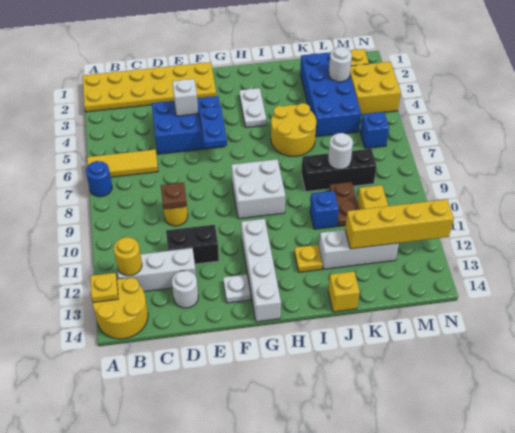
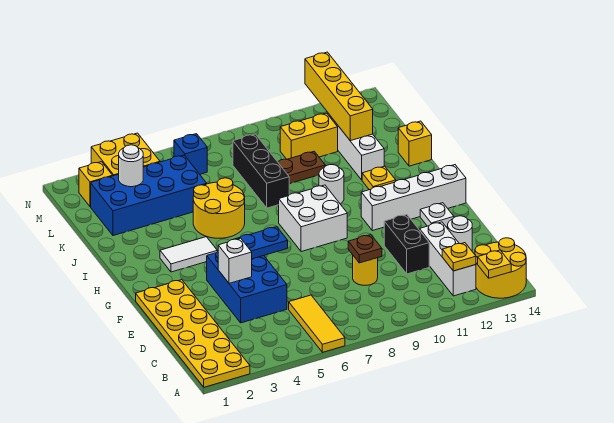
blue 1x1 round brick [86,161,112,197] -> none
yellow 1x1 round brick [114,237,142,276] -> yellow 1x1 plate [442,243,476,271]
white 1x2 plate [239,88,267,127] -> white 1x2 tile [160,237,217,272]
blue 1x1 brick [310,191,339,229] -> none
white 1x1 round brick [328,133,353,169] -> white 1x1 round brick moved to [319,165,344,204]

